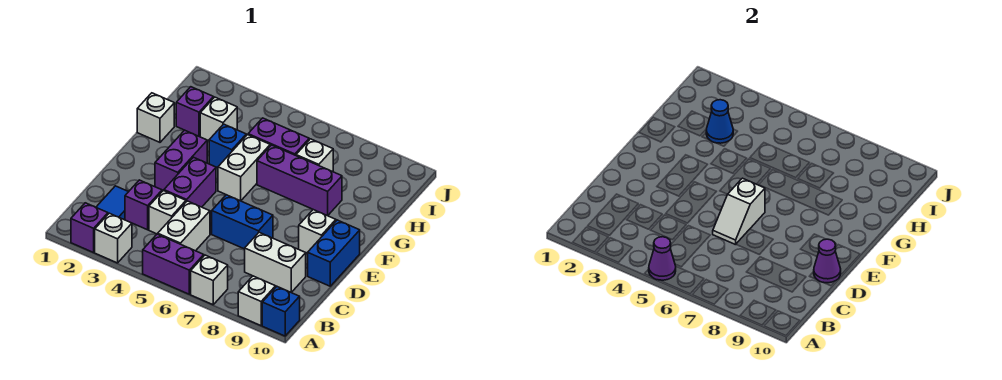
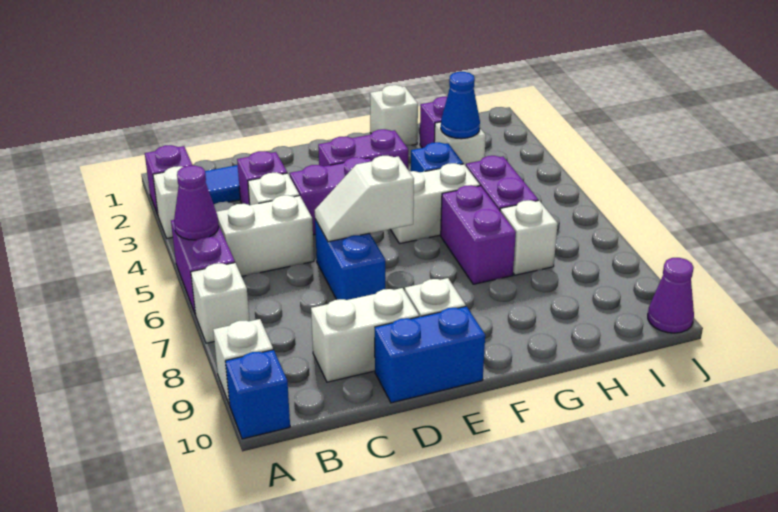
white 1x2 brick [245,232,306,292] -> white 1x2 brick turned to [311,288,419,382]
purple 1x1 cone [814,239,841,283] -> purple 1x1 cone moved to [648,258,694,333]
purple 1x3 brick [257,145,342,216] -> purple 1x2 brick [441,185,516,284]

